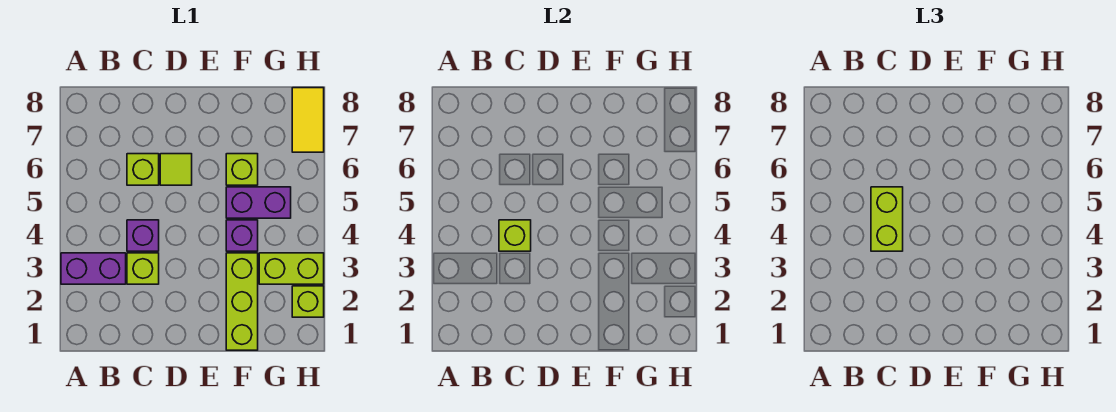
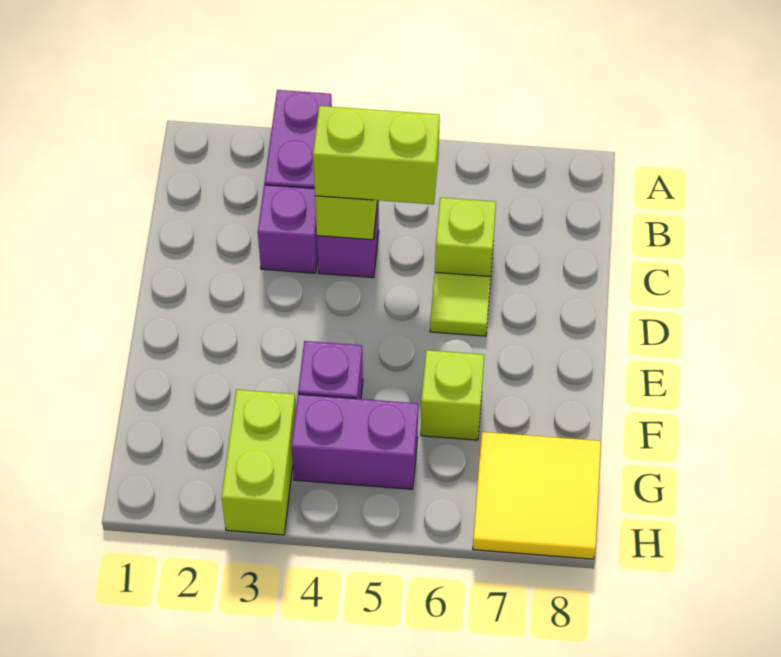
lime 1x1 brick [127,253,159,284] -> purple 1x1 brick [258,185,318,273]
lime 1x3 brick [226,253,258,350] -> none
purple 1x2 brick [226,187,291,218] -> purple 1x2 brick turned to [291,394,418,489]
lime 1x1 brick [292,286,324,317] -> none
yellow 1x2 tile [292,88,324,152] -> yellow 2x2 tile [473,432,601,559]

